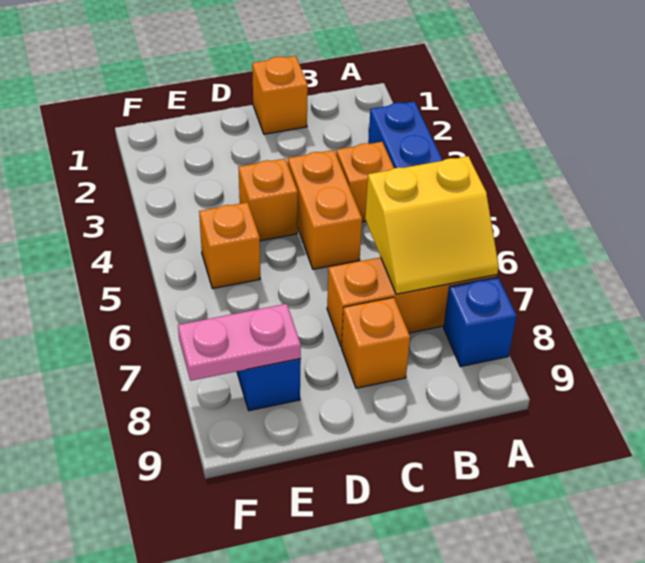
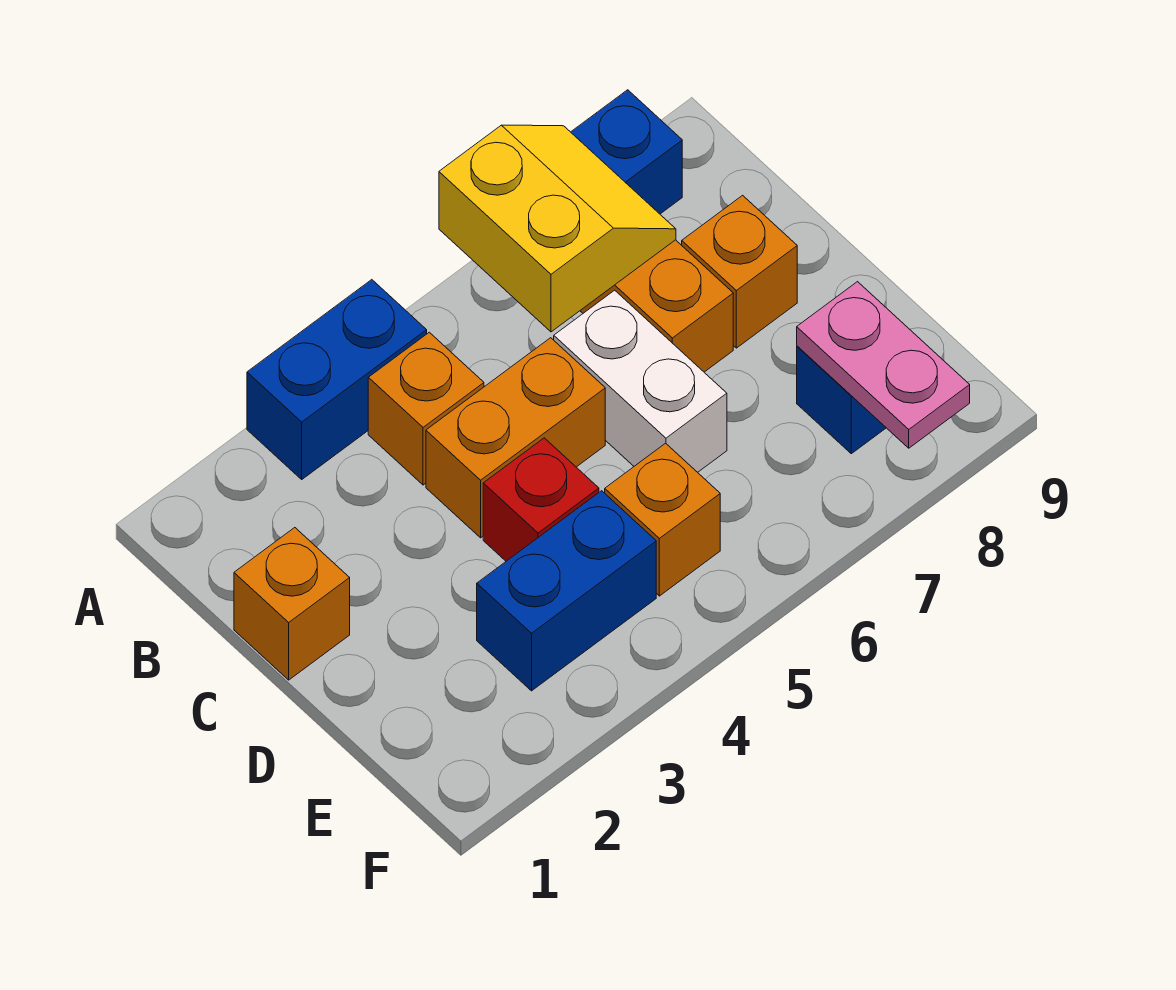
none -> white 1x2 brick [554,290,727,472]
orange 1x1 brick [238,159,298,241] -> red 1x1 brick [483,438,599,561]
none -> blue 1x2 brick [477,491,656,691]

